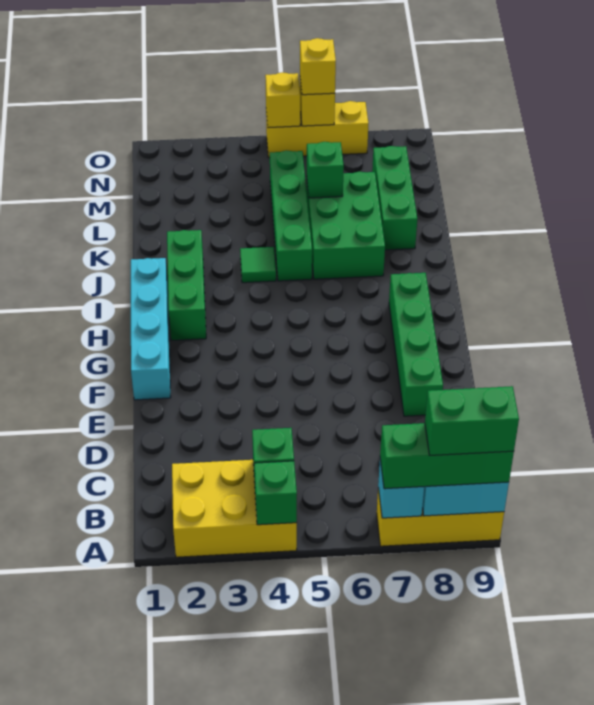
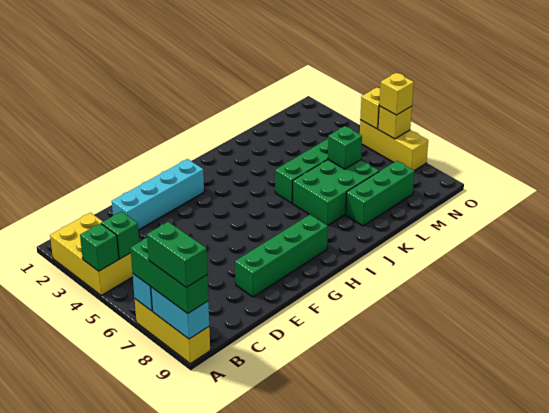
cyan 1x4 brick [131,258,171,400] -> cyan 1x4 brick moved to [112,159,204,230]
green 1x3 brick [167,230,206,341] -> none
green 1x1 tile [240,247,276,283] -> none

